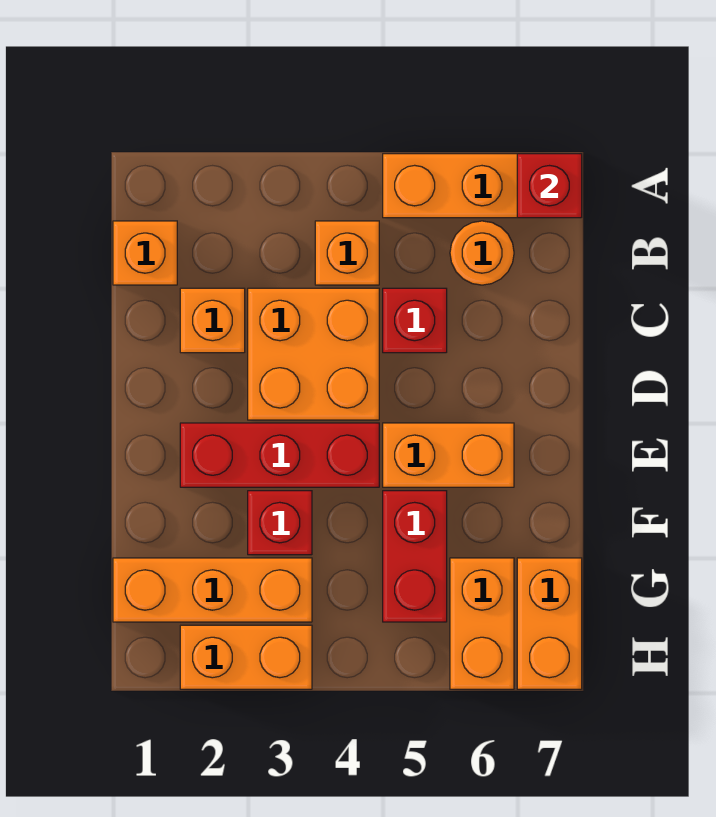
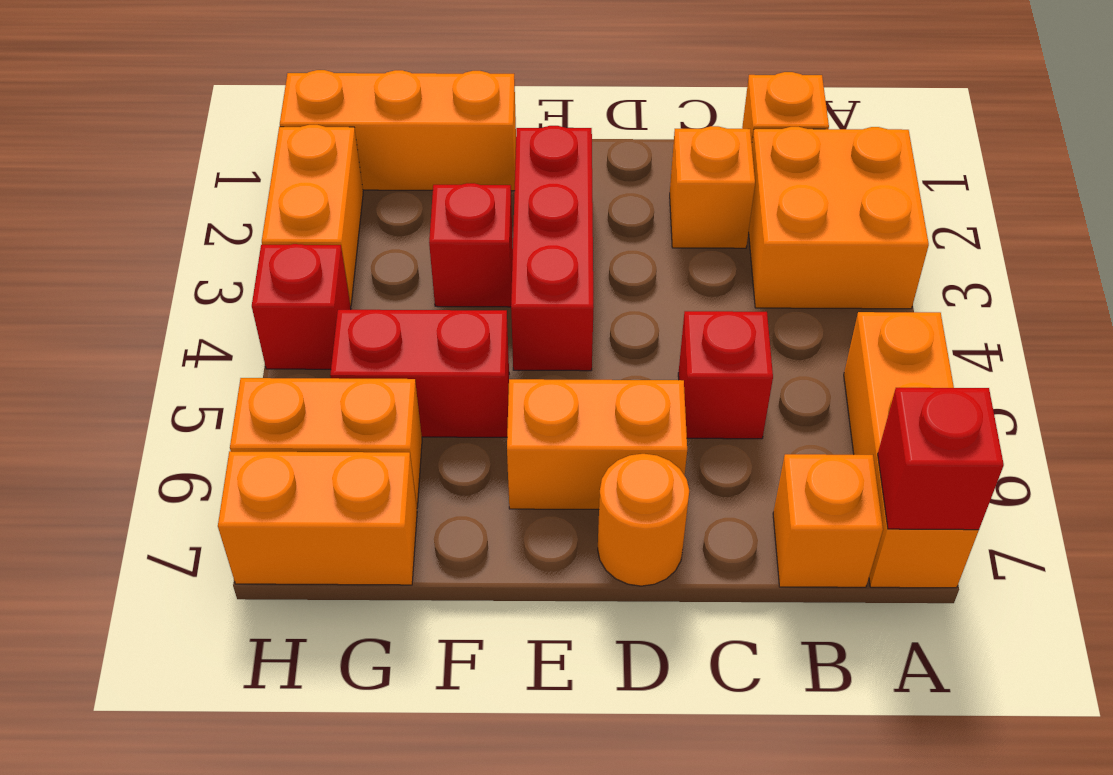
orange 1x1 brick [315,221,379,285] -> orange 1x1 brick moved to [773,454,883,587]
orange 1x1 round brick [450,221,514,285] -> orange 1x1 round brick moved to [598,454,689,586]
orange 2x2 brick [248,288,379,420] -> orange 2x2 brick moved to [749,127,929,309]
orange 1x2 brick [383,423,514,487] -> orange 1x2 brick turned to [507,379,687,509]
orange 1x3 brick [113,558,312,622] -> orange 1x3 brick turned to [280,70,516,191]
none -> red 1x1 brick [252,244,351,369]

